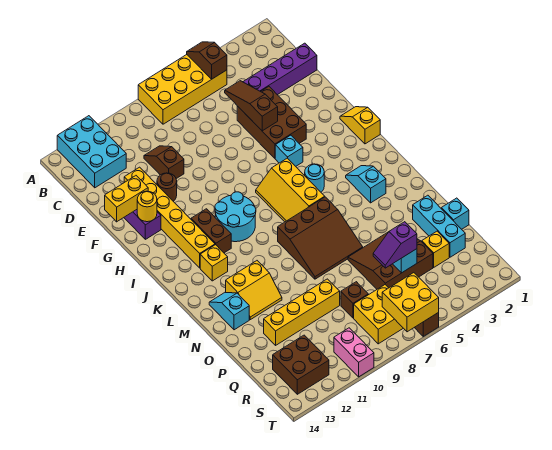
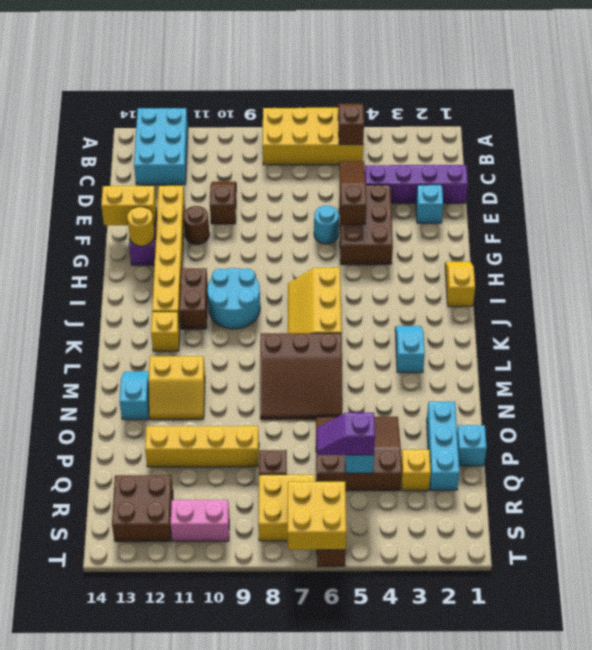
cyan 1x1 brick [275,135,303,166] -> cyan 1x1 brick moved to [416,185,443,223]
cyan 1x1 round brick [304,164,324,192] -> cyan 1x1 round brick moved to [314,205,339,244]
pink 1x2 brick [334,328,374,377] -> pink 1x2 brick turned to [171,500,229,541]

